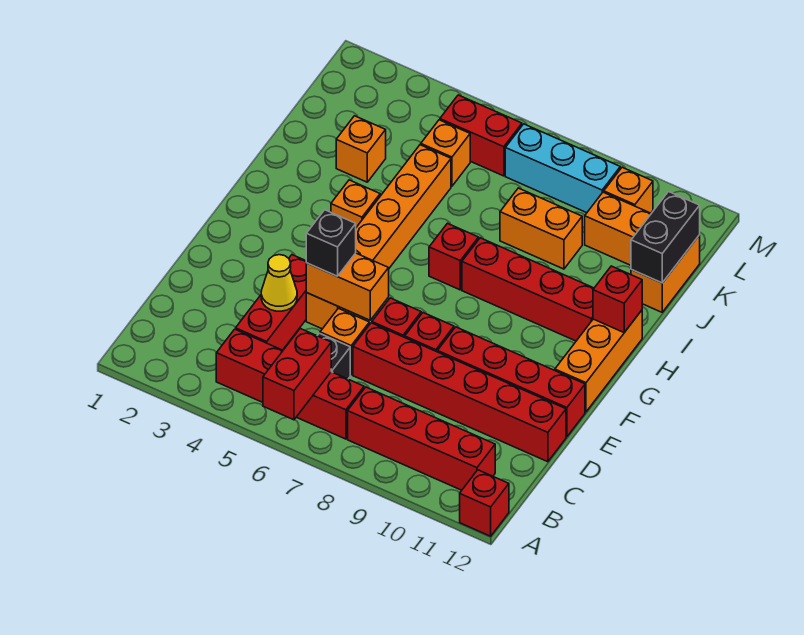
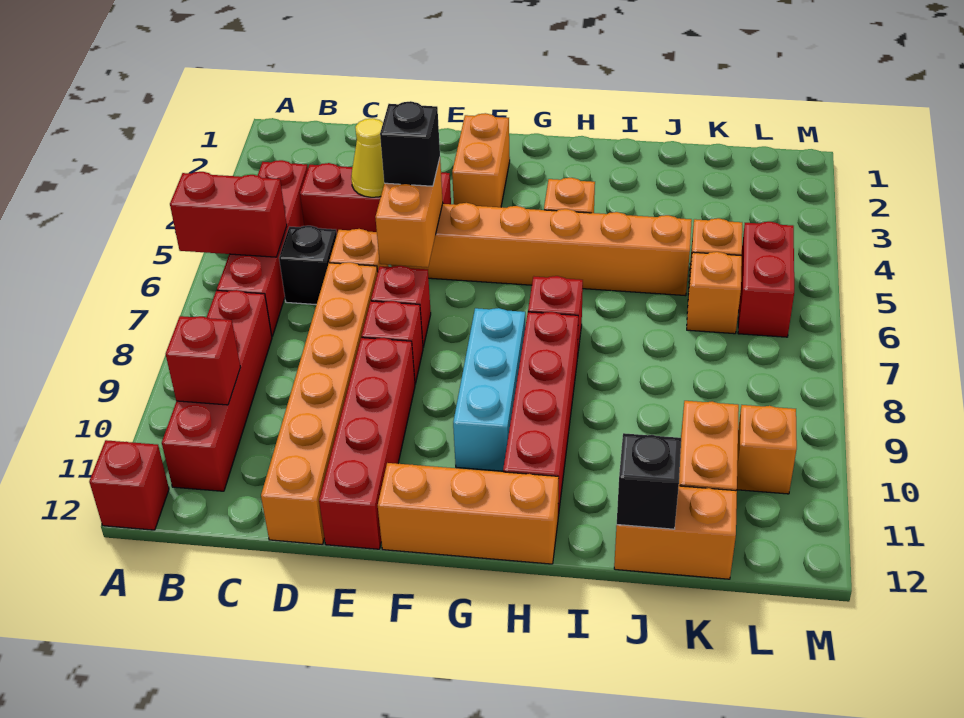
red 1x6 brick [353,323,566,462] -> orange 1x6 brick [261,262,378,544]
red 1x1 brick [593,266,642,332] -> red 1x1 brick moved to [166,316,241,405]
orange 1x1 brick [336,116,386,182] -> orange 1x1 brick moved to [687,252,742,334]
orange 1x2 brick [500,188,582,269] -> orange 1x2 brick moved to [452,113,510,207]
black 1x2 brick [631,192,700,283] -> black 1x1 brick [617,433,681,529]
cyan 1x3 brick [505,124,620,213] -> cyan 1x3 brick moved to [453,308,525,471]

